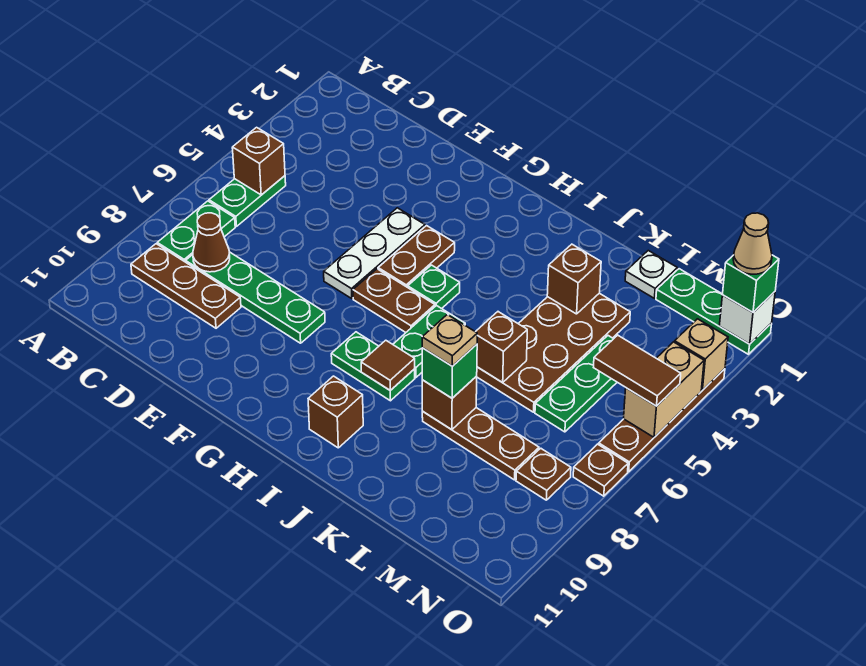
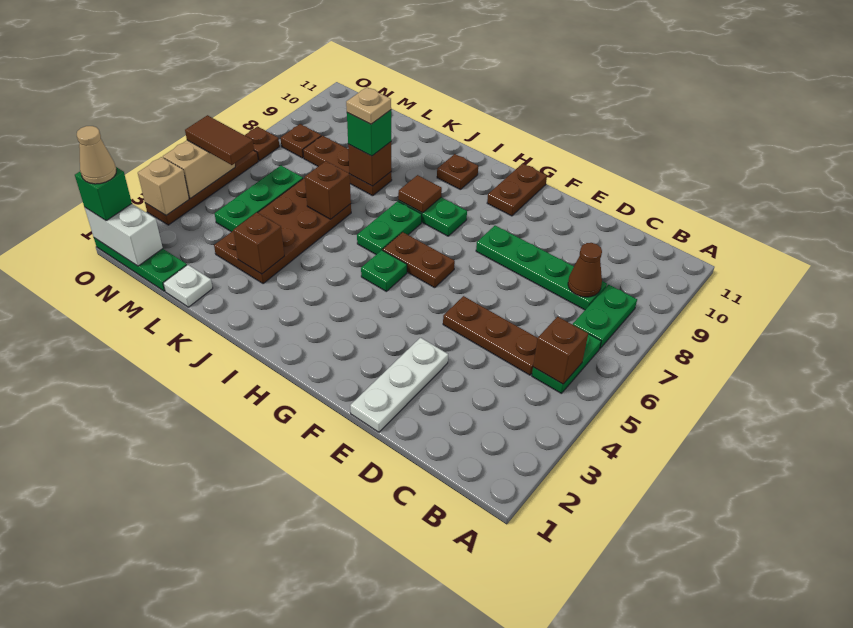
brown 1x3 plate [131,244,241,328] -> brown 1x3 plate moved to [443,296,538,375]
white 1x3 plate [324,208,425,298] -> white 1x3 plate moved to [350,338,448,432]
brown 1x2 plate [378,226,455,287] -> brown 1x2 plate moved to [487,163,547,216]
brown 1x1 brick [308,376,363,448] -> brown 1x1 plate [437,154,478,190]
white 1x1 brick [719,292,775,344] -> white 1x2 brick [85,204,163,266]

